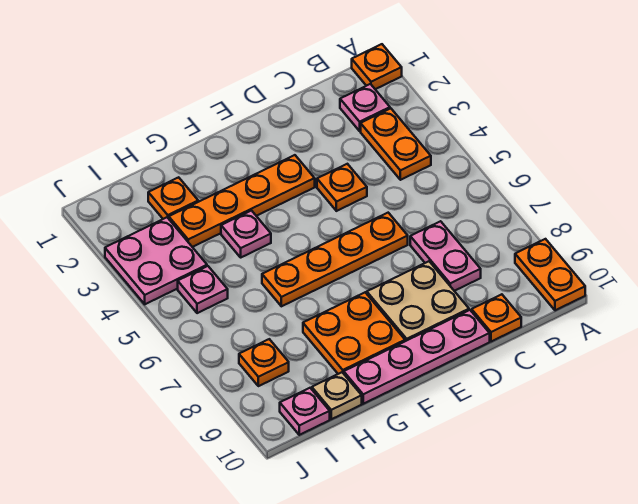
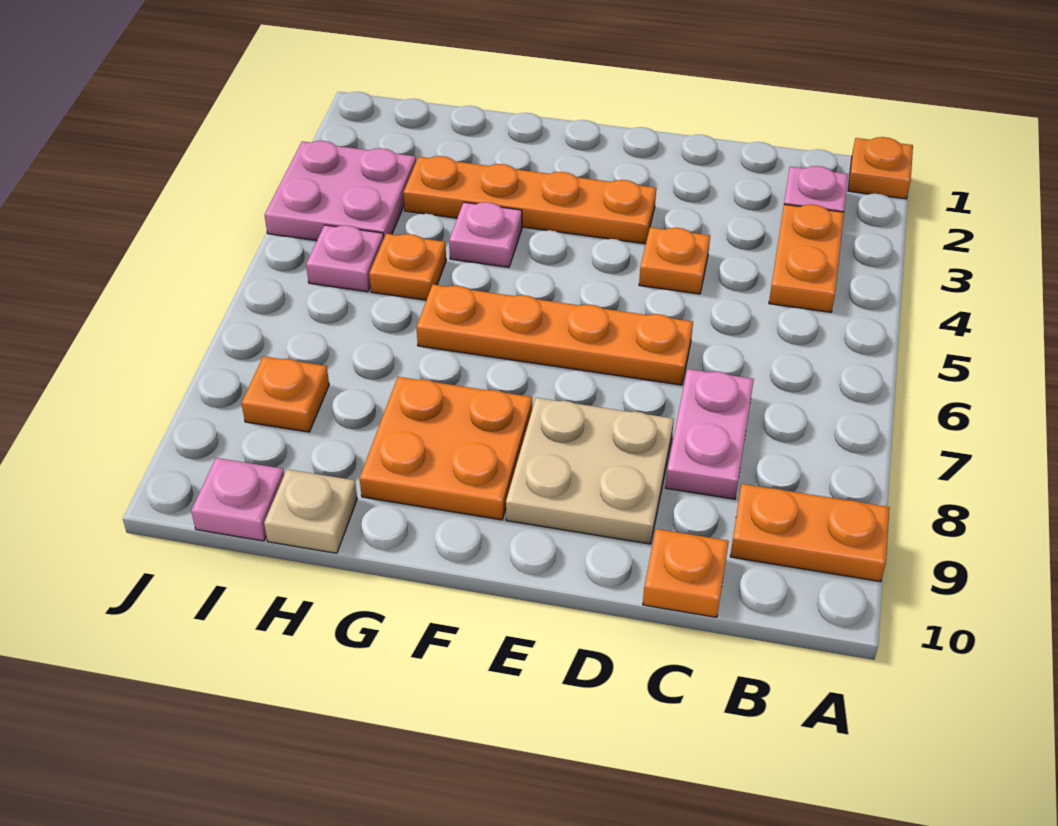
orange 1x2 plate [515,239,585,310] -> orange 1x2 plate turned to [730,484,890,582]
pink 1x4 plate [344,310,490,404] -> none
orange 1x1 plate [148,177,198,219] -> orange 1x1 plate moved to [369,234,446,300]

